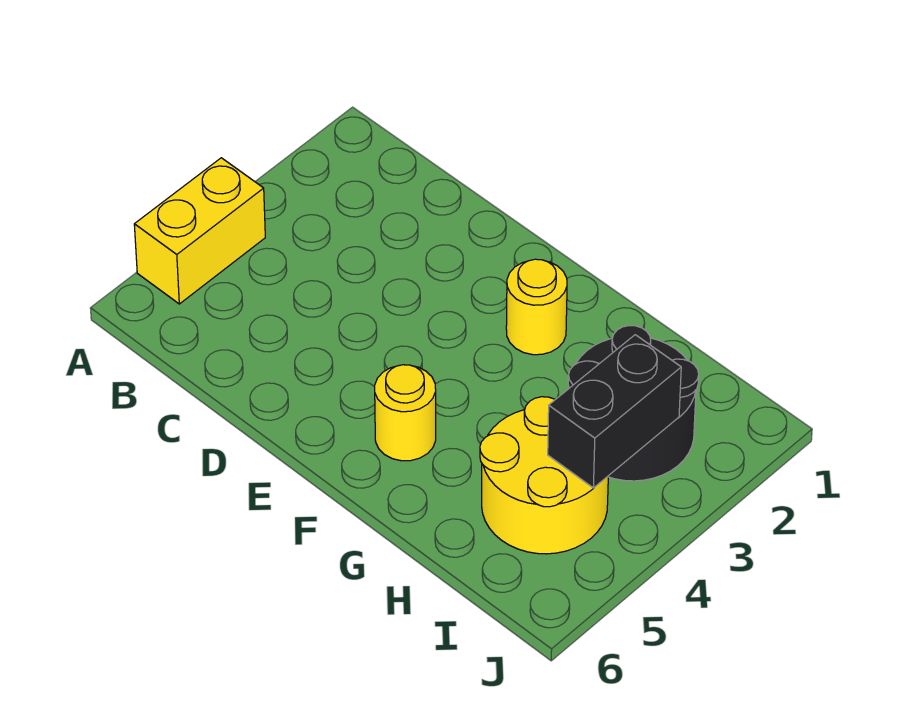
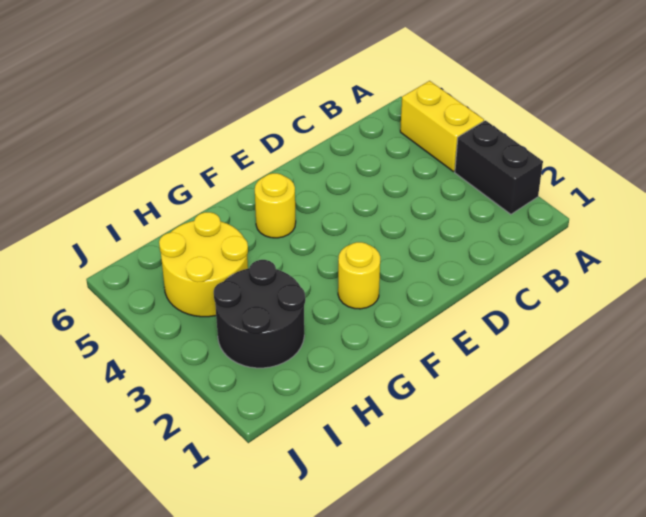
black 1x2 brick [548,335,681,488] -> black 1x2 brick moved to [455,121,543,214]

